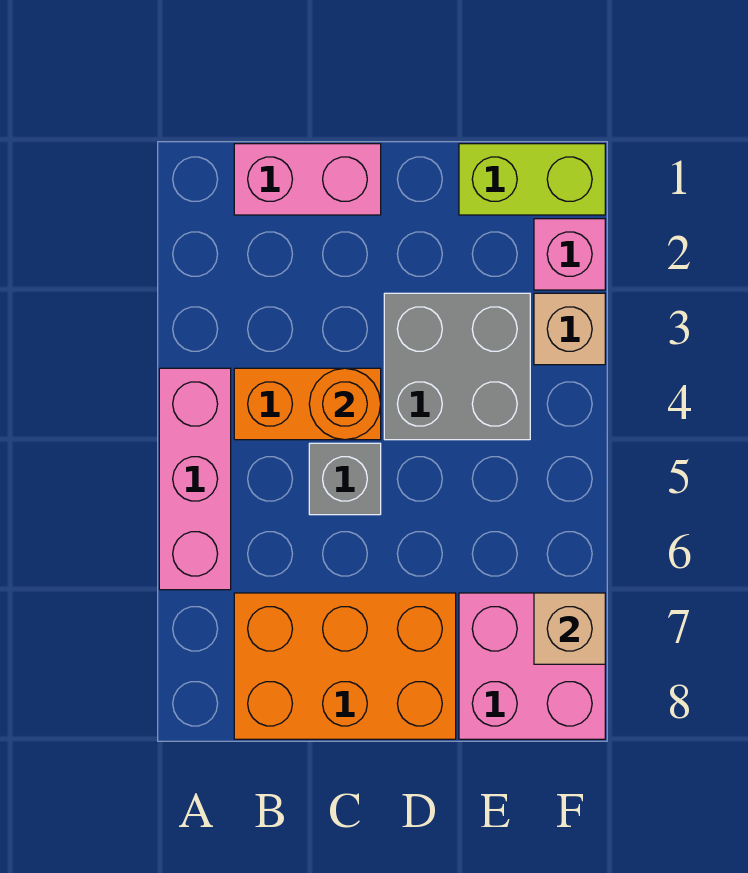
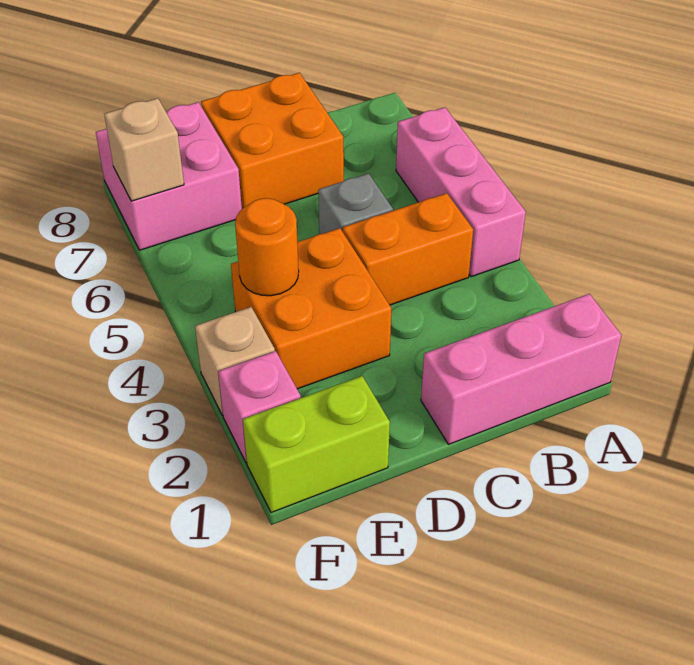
pink 1x2 brick [234,144,381,215] -> pink 1x3 brick [421,294,621,444]
orange 2x3 brick [234,593,456,739] -> orange 2x2 brick [201,73,344,209]
orange 1x1 round brick [309,368,381,440] -> orange 1x1 round brick moved to [235,198,299,296]
grey 2x2 brick [384,293,530,440] -> orange 2x2 brick [231,228,391,389]

